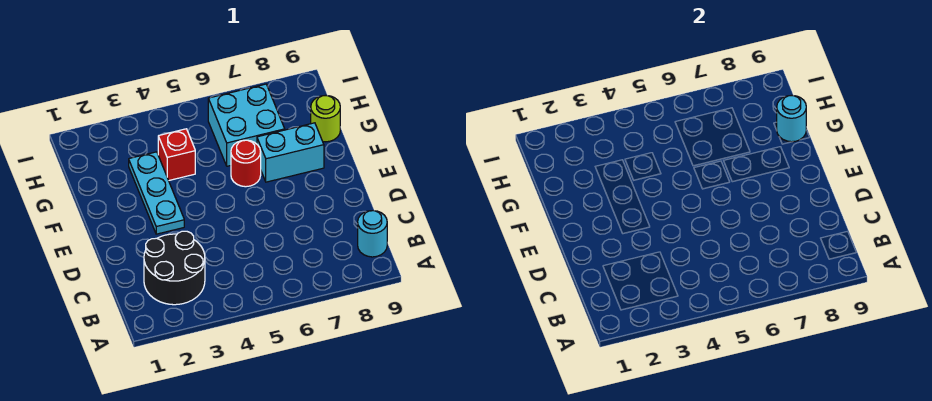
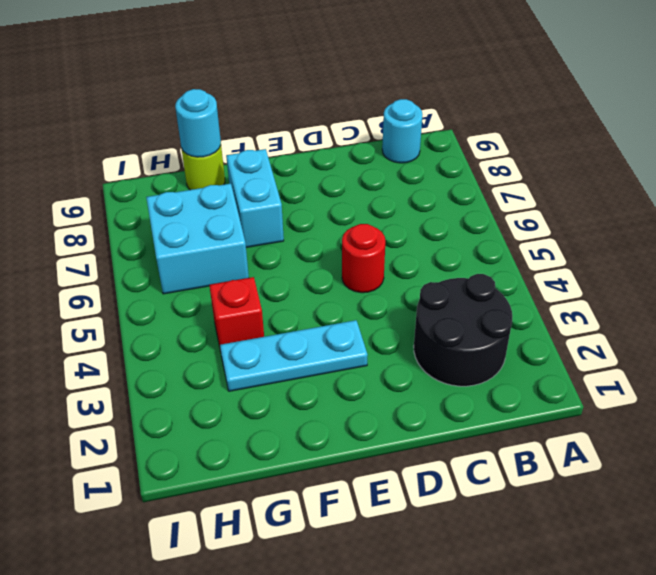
red 1x1 round brick [231,140,261,187] -> red 1x1 round brick moved to [342,224,385,293]

